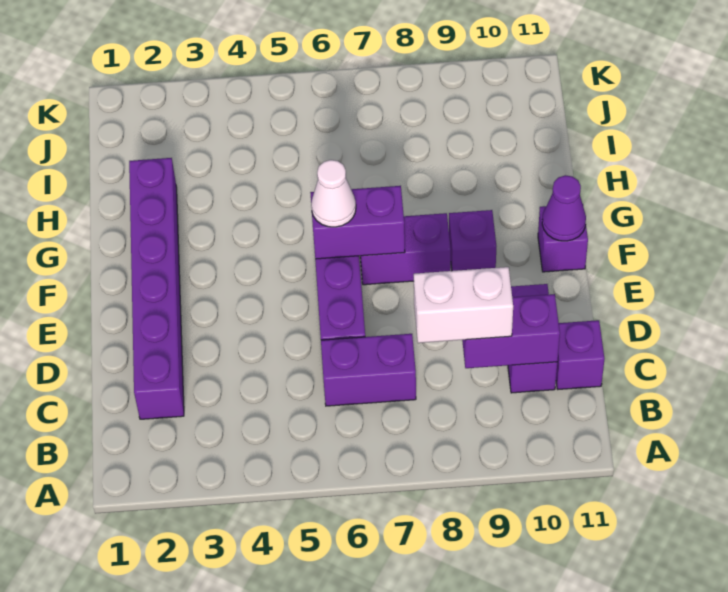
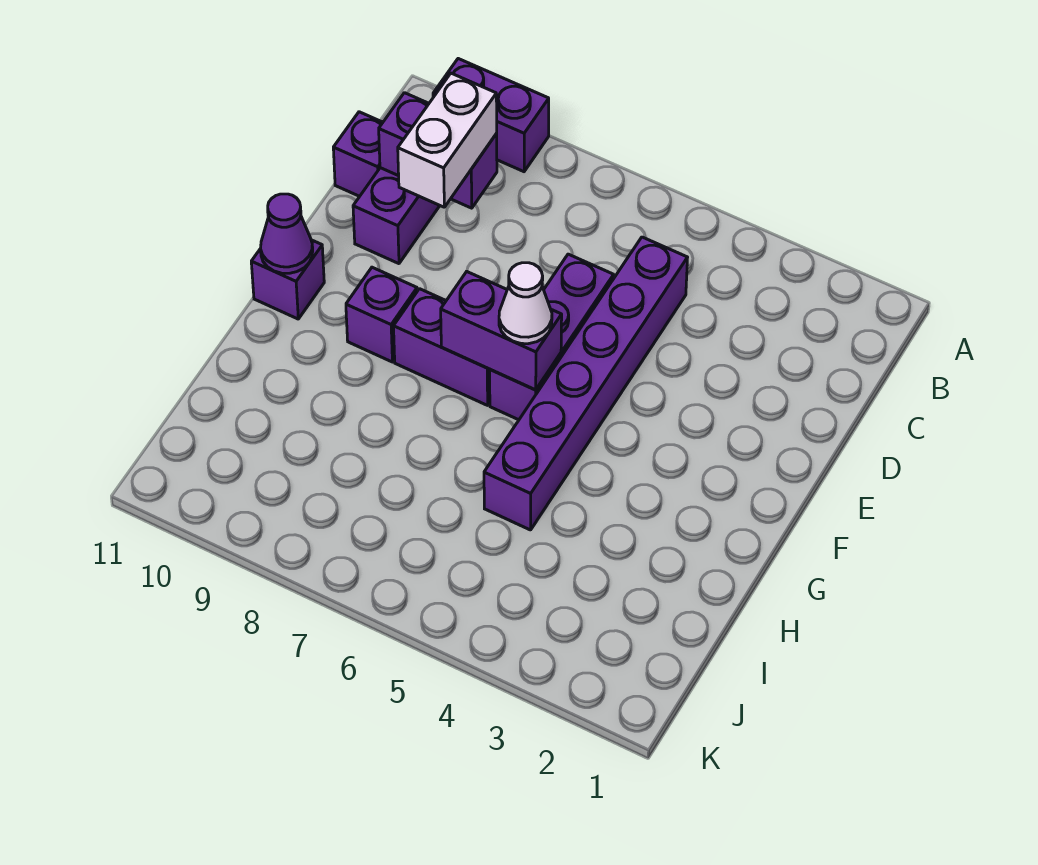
purple 1x6 brick [129,158,184,419] -> purple 1x6 brick moved to [484,237,688,530]
purple 1x2 brick [321,334,416,406] -> purple 1x2 brick moved to [433,59,549,172]
white 1x2 brick [414,267,513,343] -> white 1x2 brick turned to [398,73,497,207]

